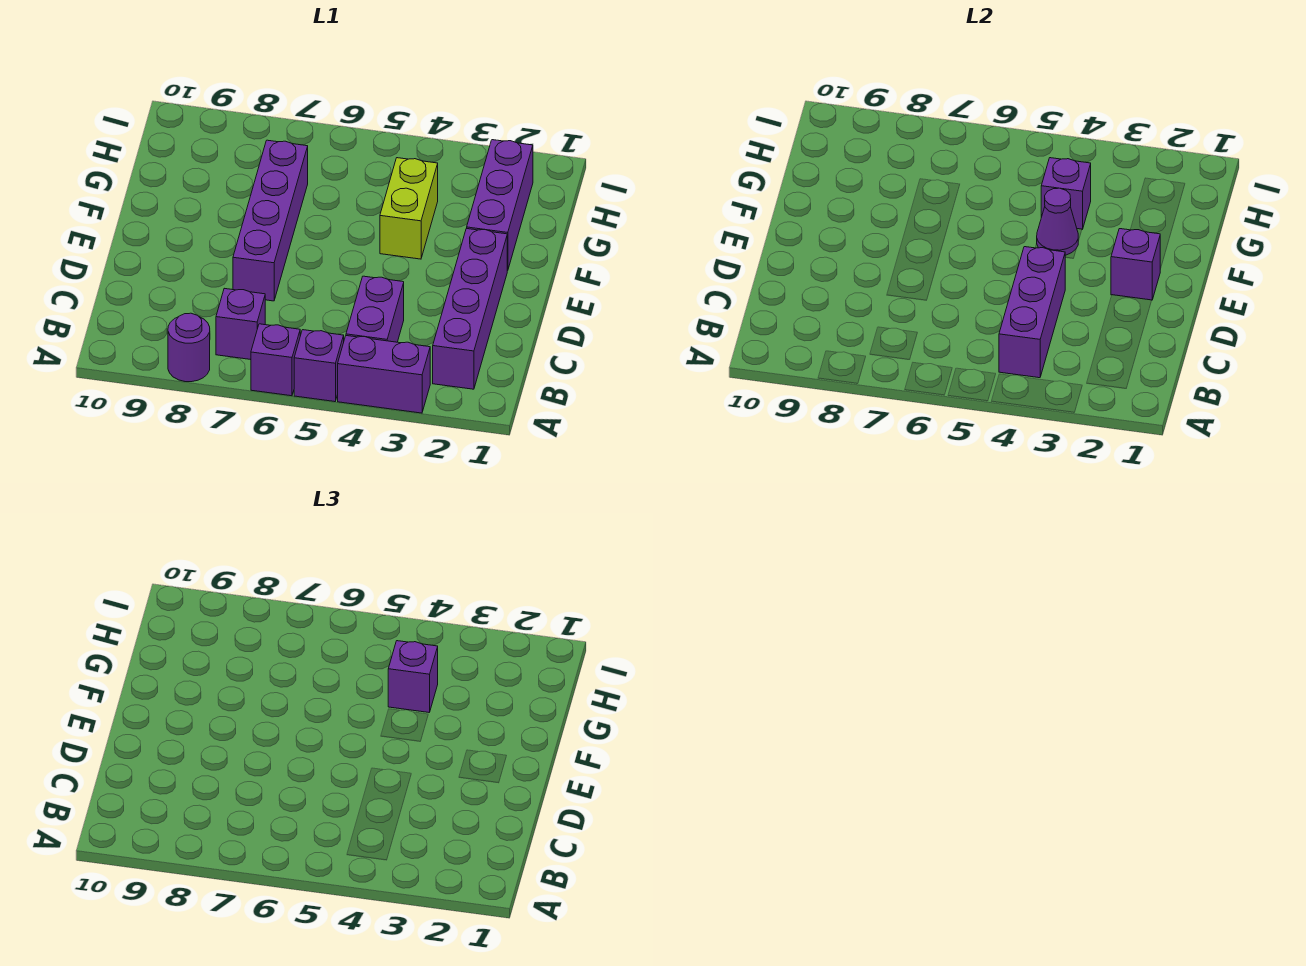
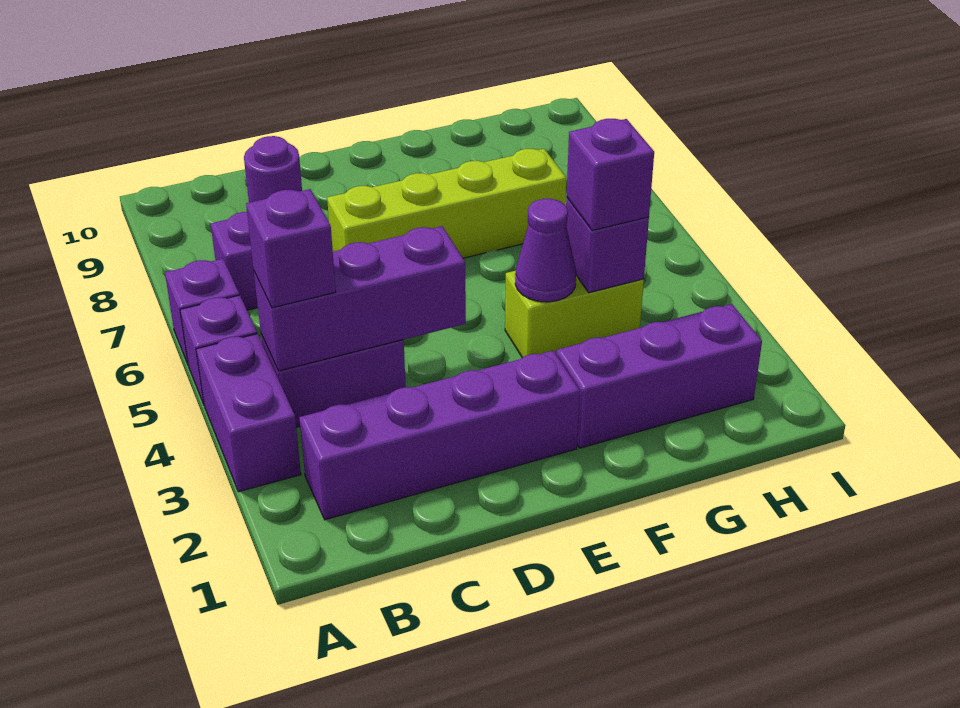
purple 1x1 round brick [168,313,210,382] -> purple 1x1 round brick moved to [244,136,302,203]
purple 1x4 brick [233,140,308,301] -> lime 1x4 brick [327,149,566,258]
purple 1x1 brick [1111,229,1160,300] -> purple 1x1 brick moved to [246,189,336,308]

